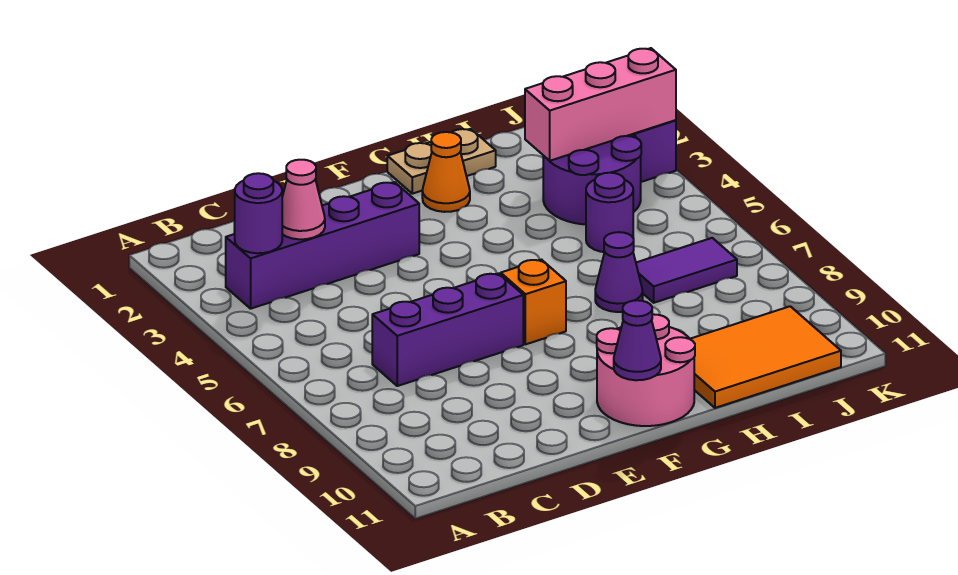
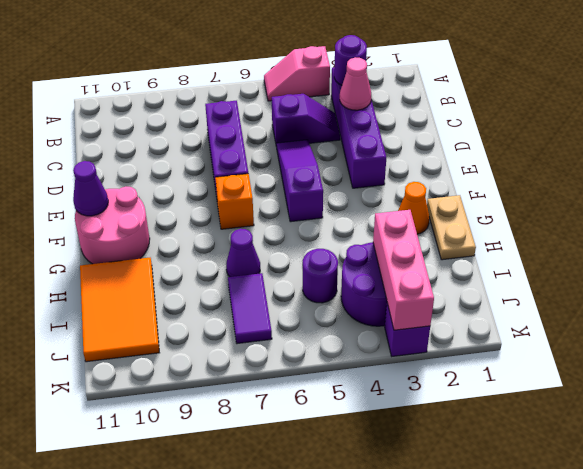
none -> pink 1x2 slope [264,46,330,101]
none -> purple 1x2 slope [272,94,340,147]
none -> purple 1x3 slope [276,140,323,222]

